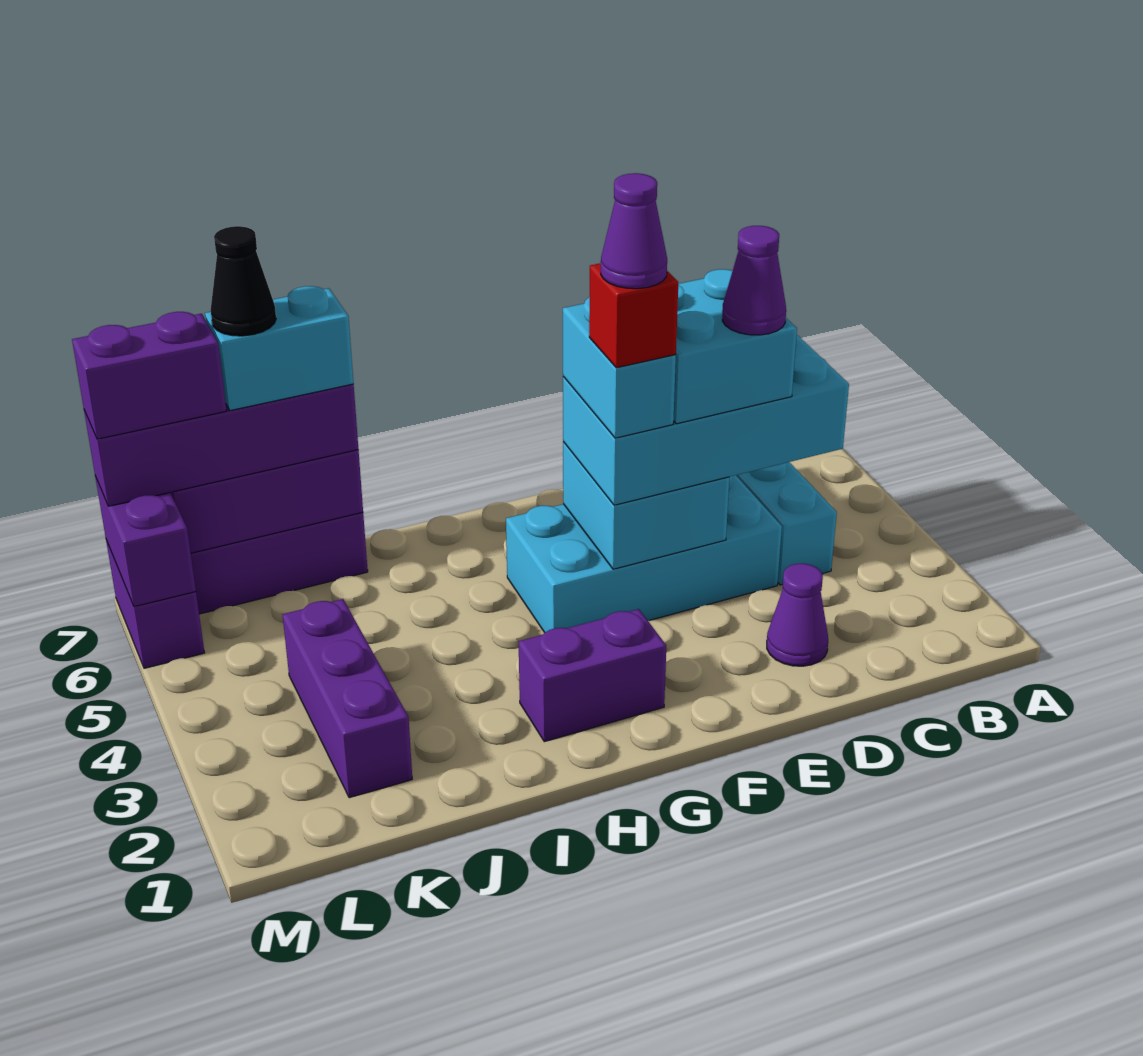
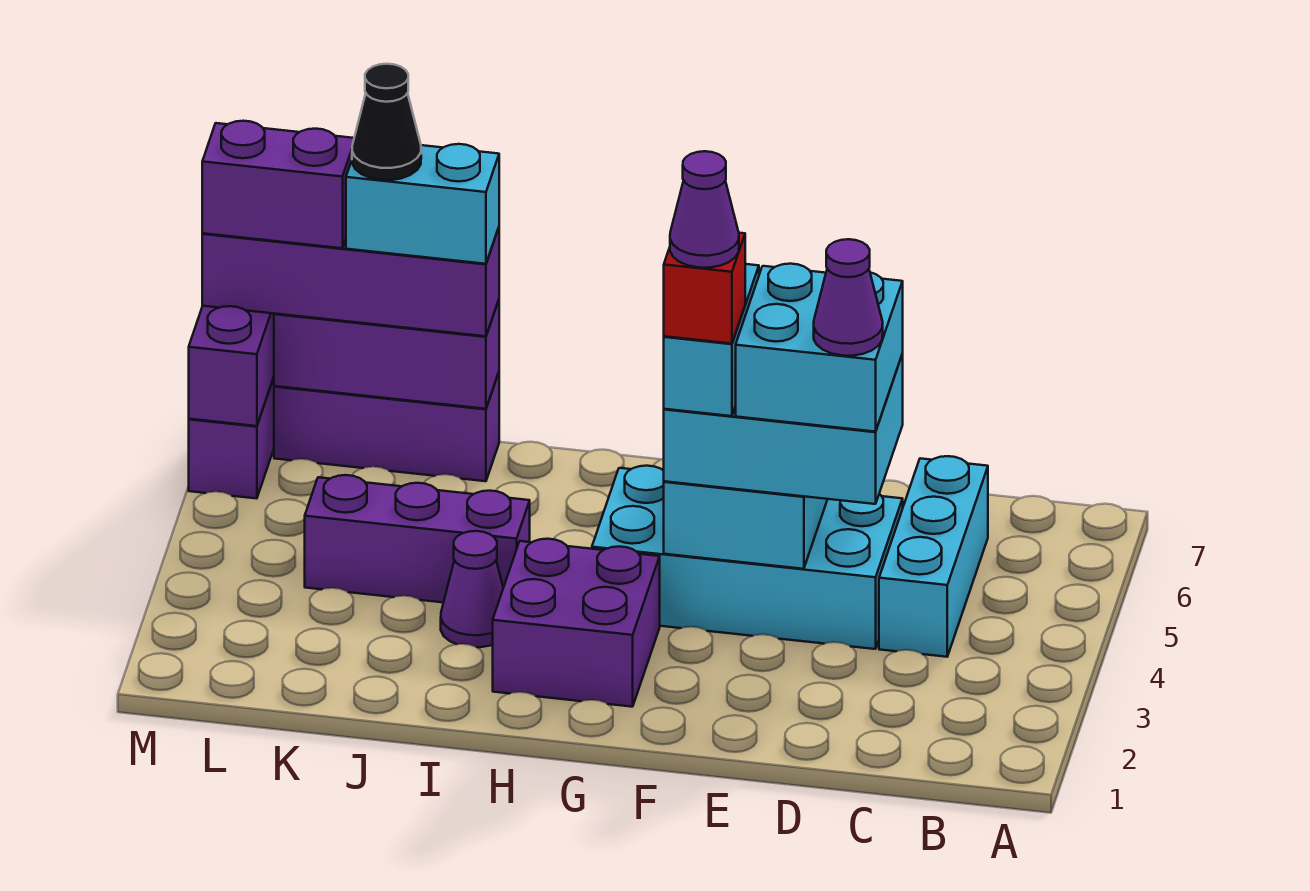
cyan 2x4 brick [563,335,849,505] -> cyan 2x3 brick [664,354,903,504]
purple 1x1 cone [767,563,828,666] -> purple 1x1 cone moved to [441,531,503,647]
purple 1x2 brick [519,609,666,742] -> purple 2x2 brick [493,539,660,707]
purple 1x3 brick [283,599,412,798] -> purple 1x3 brick turned to [305,475,530,602]

